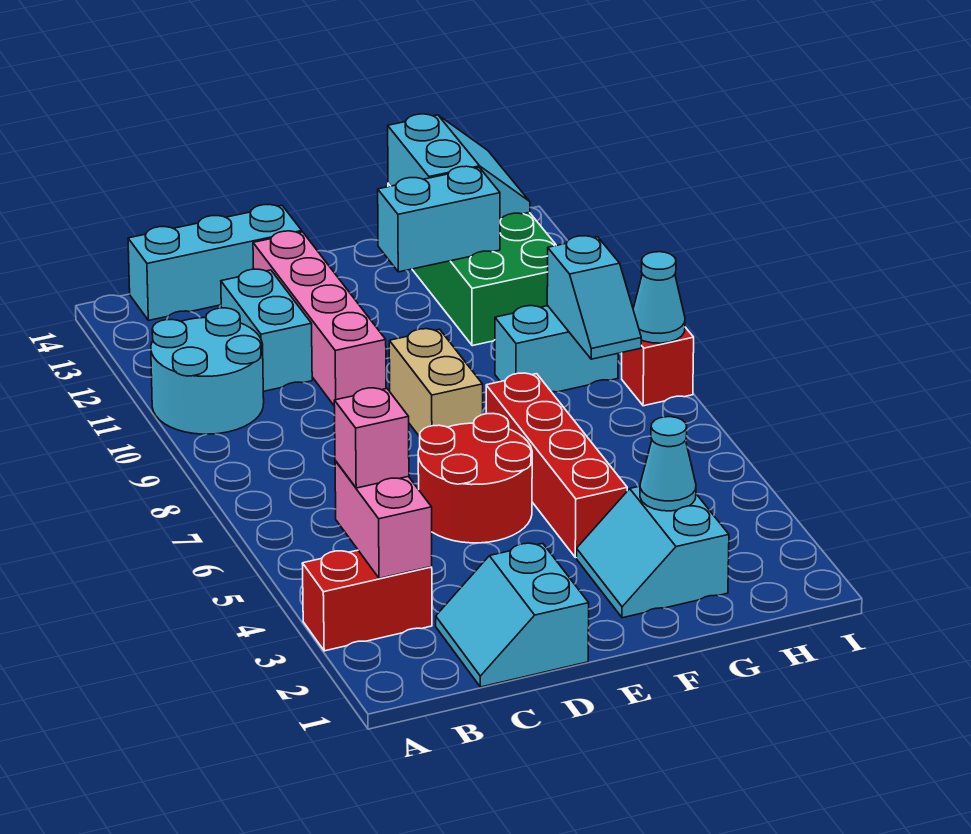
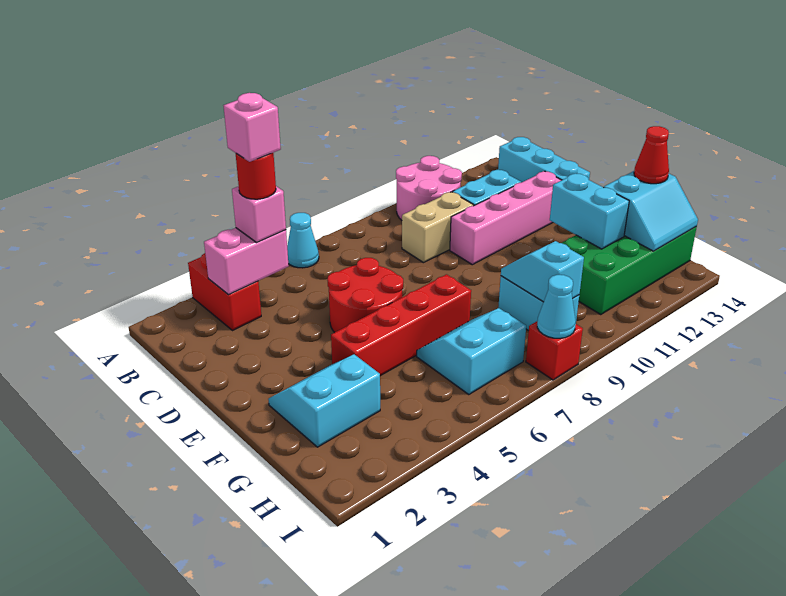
cyan 2x2 round brick [151,308,264,434] -> pink 2x2 round brick [396,156,462,220]
none -> red 1x1 round brick [236,153,276,199]
none -> pink 1x1 brick [224,93,281,162]
cyan 2x2 slope [436,543,589,687] -> cyan 2x2 slope moved to [417,308,526,395]
tan 1x2 brick [389,329,483,437] -> tan 1x2 brick moved to [402,192,474,263]
cyan 1x1 cone [640,417,696,511] -> cyan 1x1 cone moved to [287,213,319,268]
none -> red 1x1 cone [634,126,669,184]
cyan 1x2 slope [547,236,641,359] -> cyan 1x2 slope turned to [501,241,584,302]

